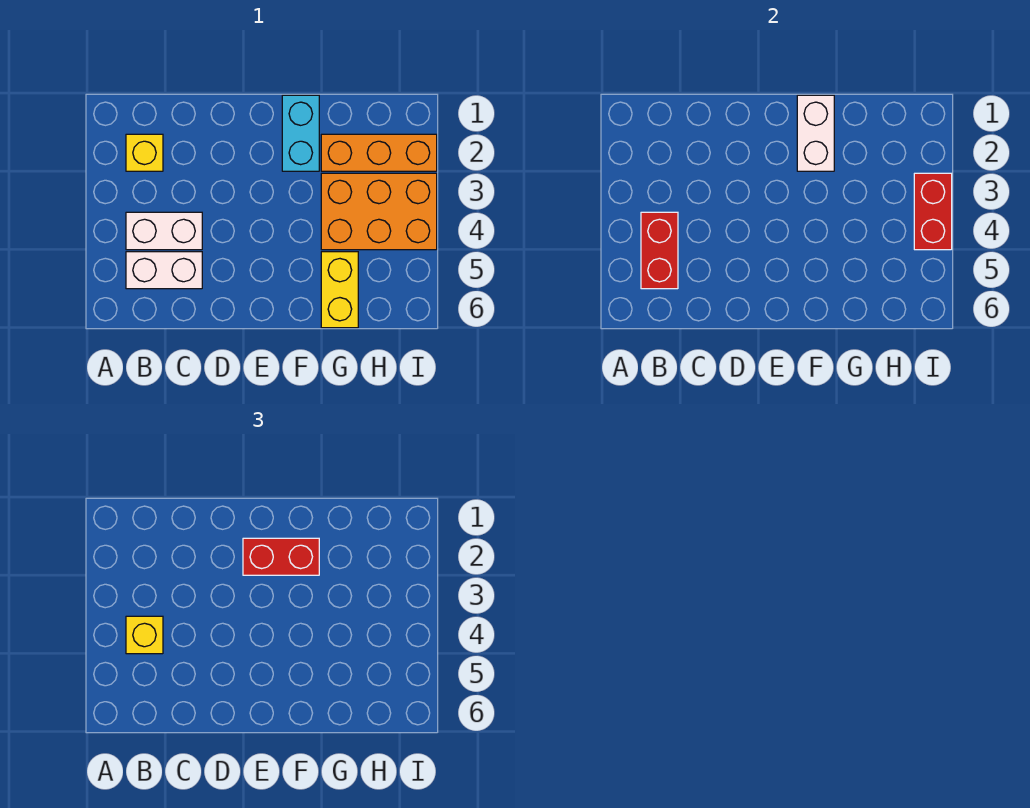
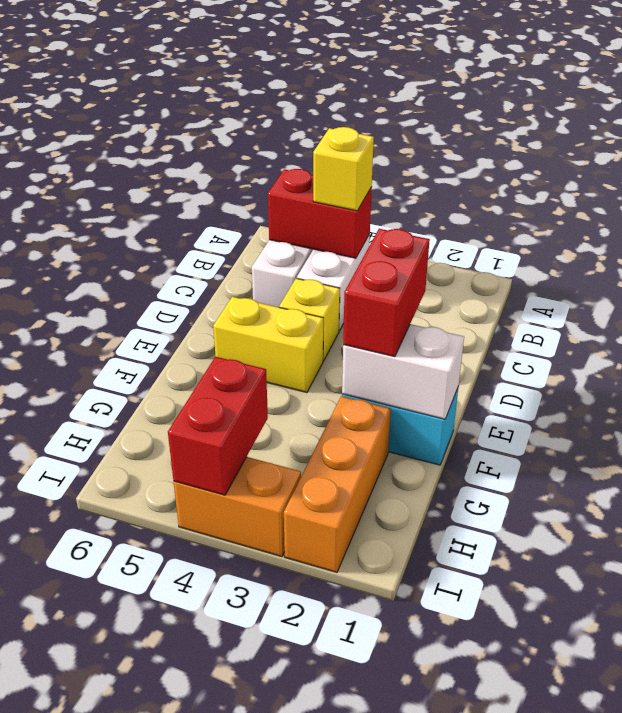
yellow 1x1 brick [126,134,163,171] -> yellow 1x1 brick moved to [279,278,340,361]
orange 2x3 brick [321,173,437,250] -> orange 1x2 brick [174,457,301,557]
yellow 1x2 brick [321,252,358,328] -> yellow 1x2 brick moved to [213,297,323,393]
red 1x2 brick [914,173,952,250] -> red 1x2 brick turned to [168,357,268,495]

